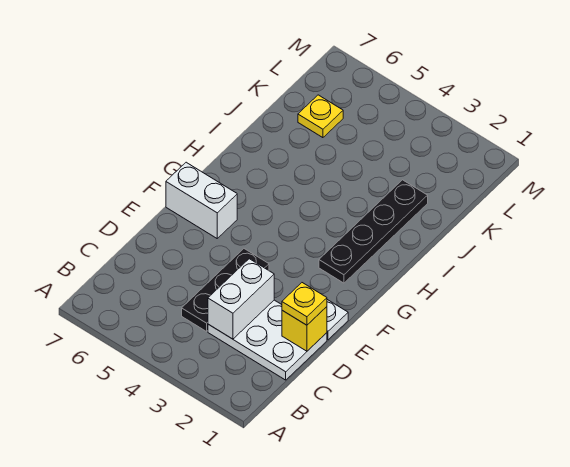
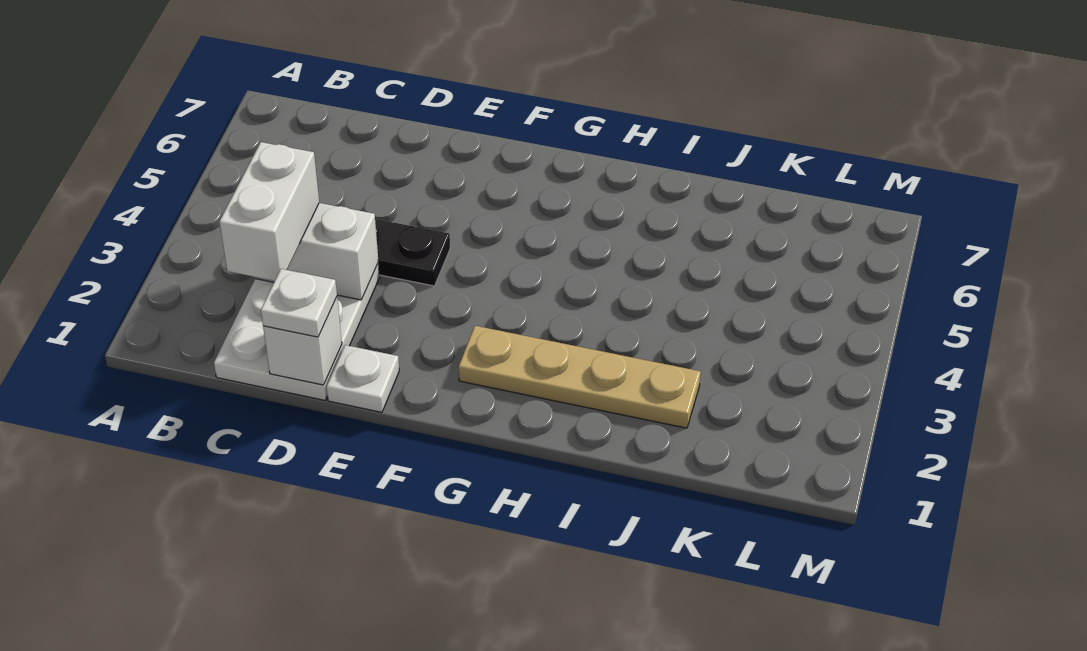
yellow 1x1 brick [282,307,327,351] -> white 1x1 brick [263,297,342,385]
yellow 1x1 plate [282,283,327,325] -> white 1x1 plate [261,269,337,337]
white 1x2 brick [166,162,237,238] -> white 1x2 brick moved to [219,142,319,281]
black 1x4 plate [319,180,428,283] -> tan 1x4 plate [459,326,701,428]
yellow 1x1 plate [298,95,343,138] -> none

